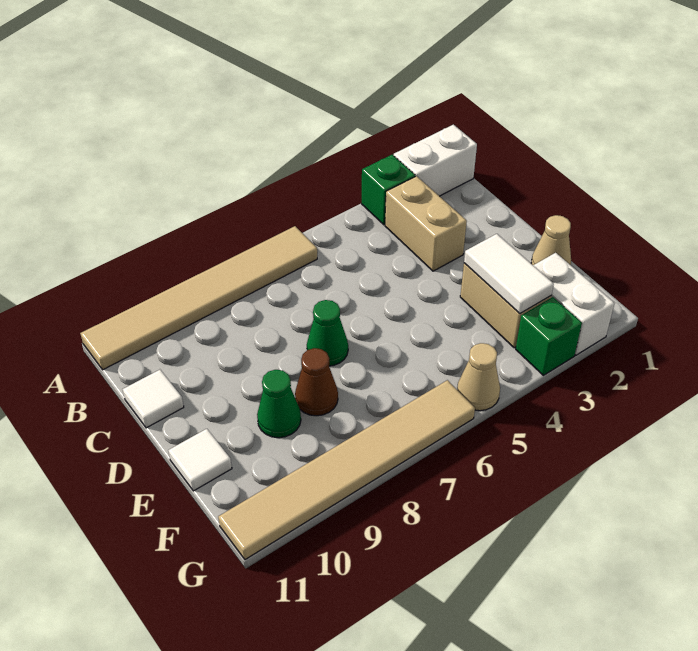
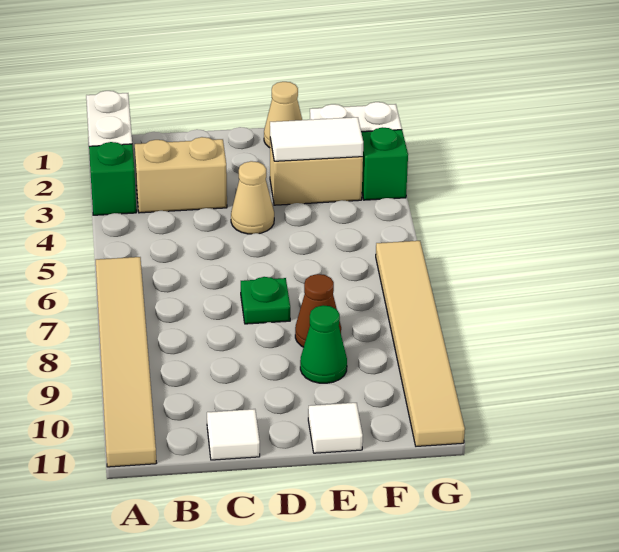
green 1x1 cone [307,300,348,366] -> green 1x1 plate [241,277,290,324]
tan 1x1 cone [457,343,500,411] -> tan 1x1 cone moved to [231,161,274,234]

